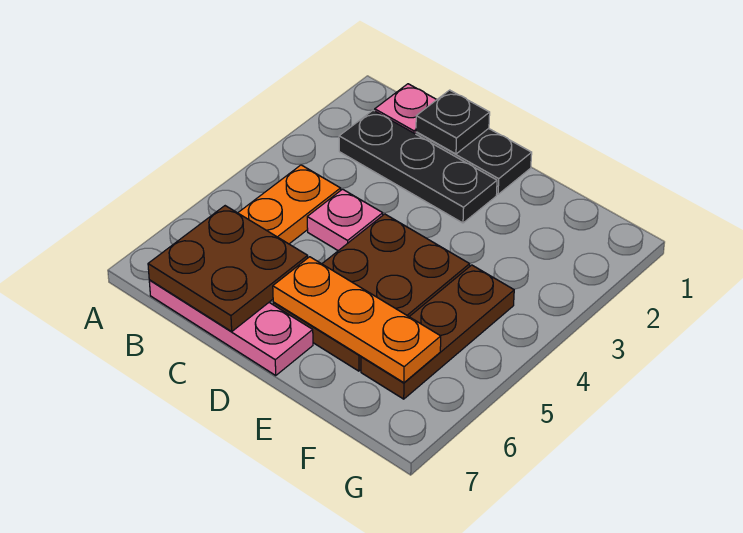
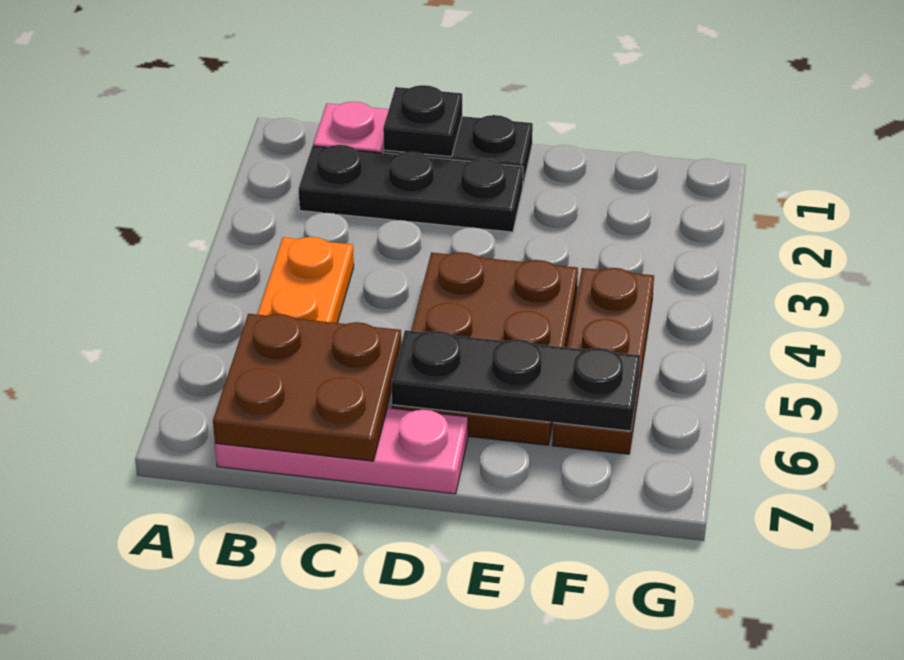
pink 1x1 plate [307,189,383,251] -> none
orange 1x3 plate [273,257,441,383] -> black 1x3 plate [392,330,640,431]

